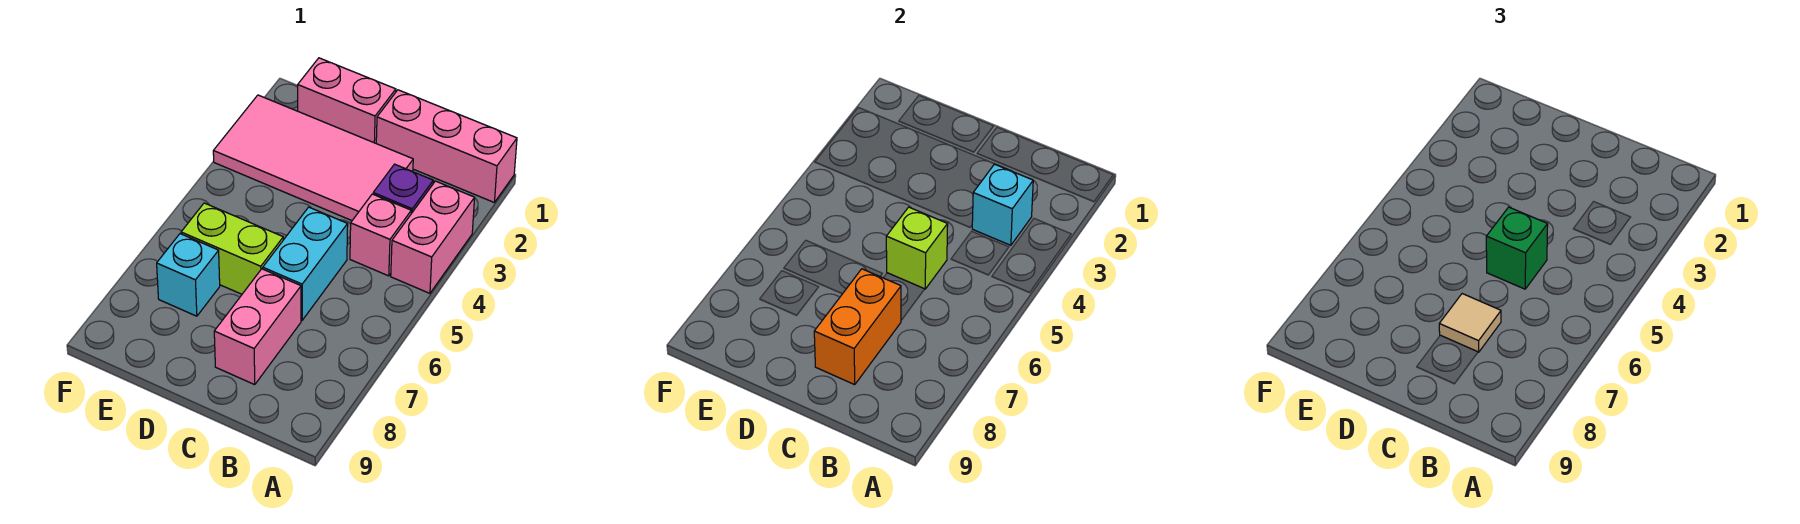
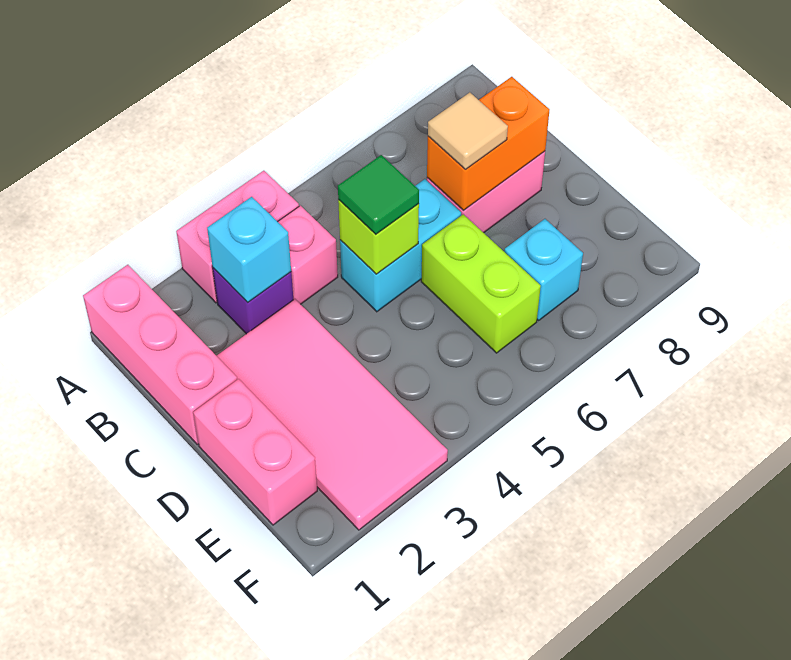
green 1x1 brick [1486,207,1548,289] -> green 1x1 tile [338,155,419,234]

